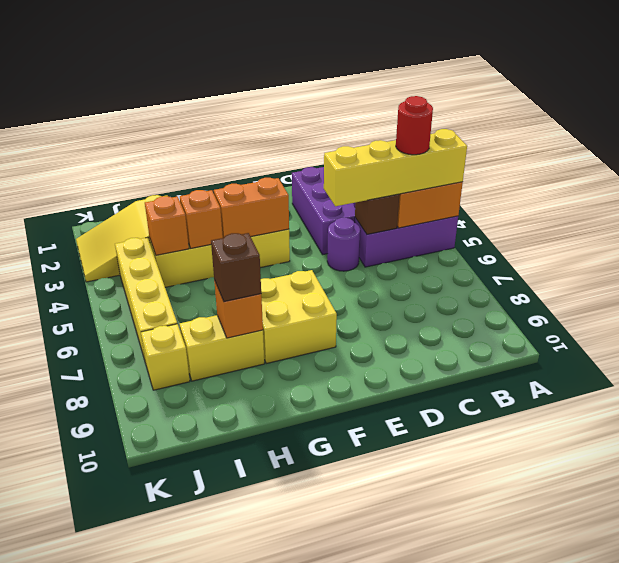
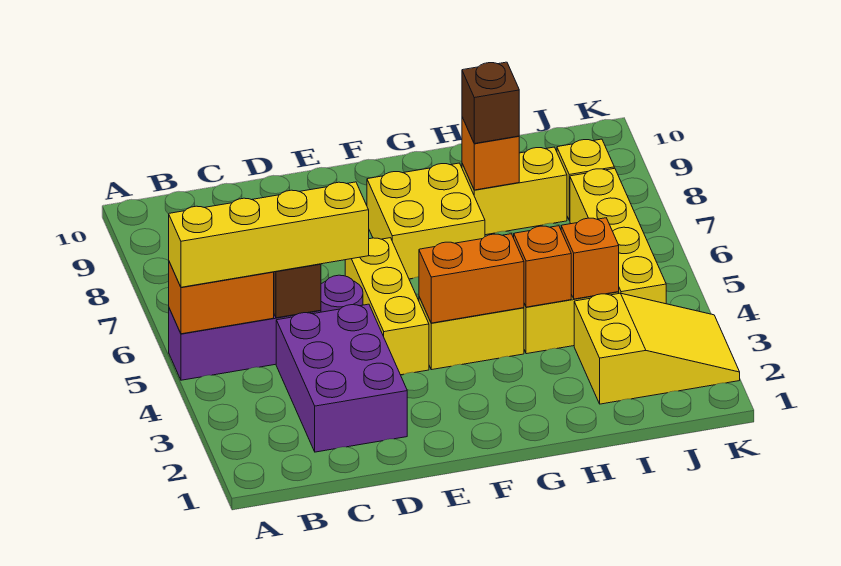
red 1x1 round brick [396,96,433,155] -> none
none -> yellow 1x3 brick [345,238,429,375]

